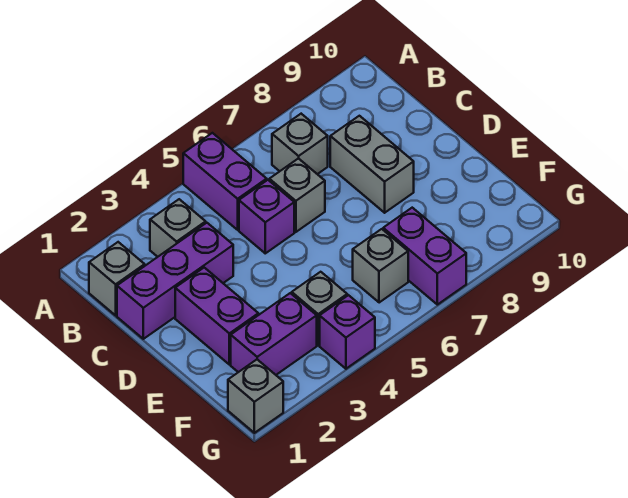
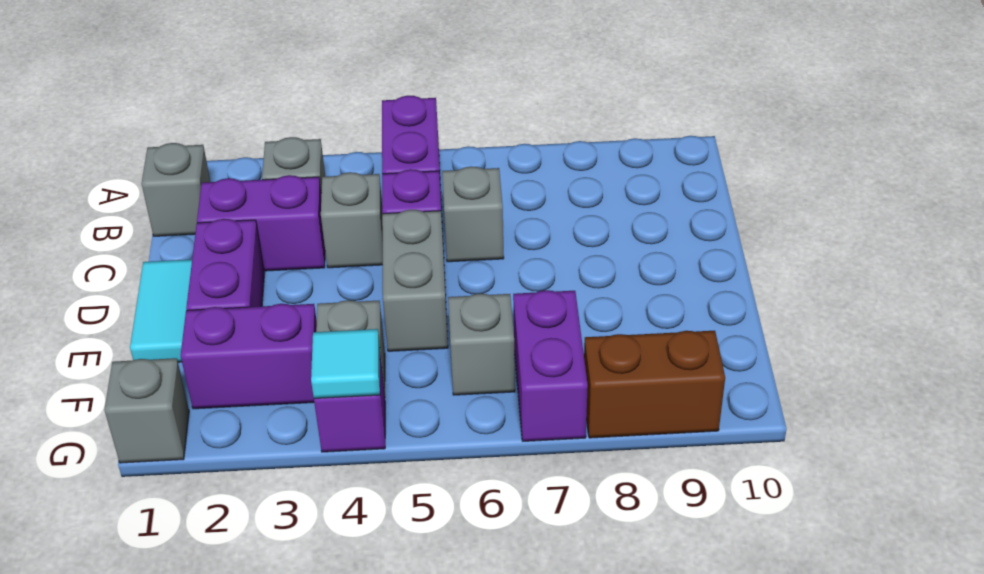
grey 1x1 brick [272,114,328,174] -> grey 1x1 brick moved to [321,172,383,268]
purple 1x3 brick [117,223,233,339] -> purple 1x2 brick [197,175,325,271]
grey 1x2 brick [330,116,414,213] -> grey 1x2 brick moved to [382,210,448,351]
none -> cyan 1x2 tile [130,259,192,362]
none -> cyan 1x1 tile [311,329,380,399]
none -> brown 1x2 brick [584,331,725,438]

